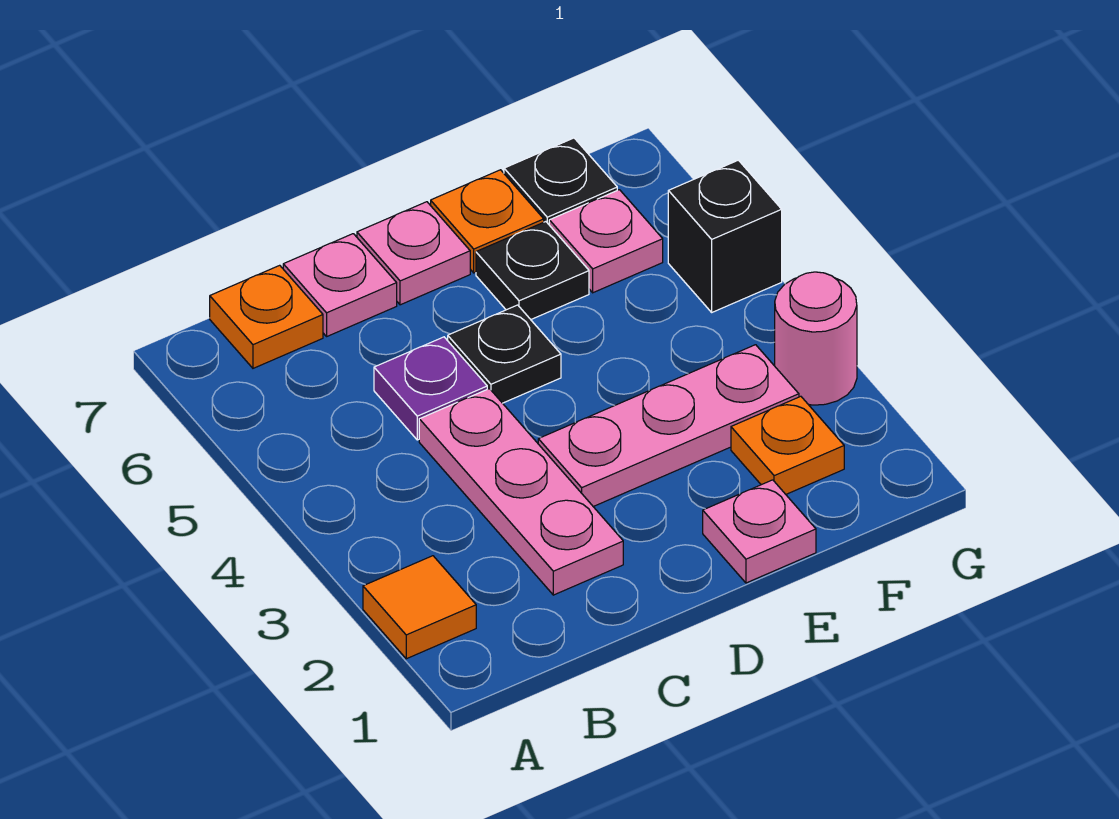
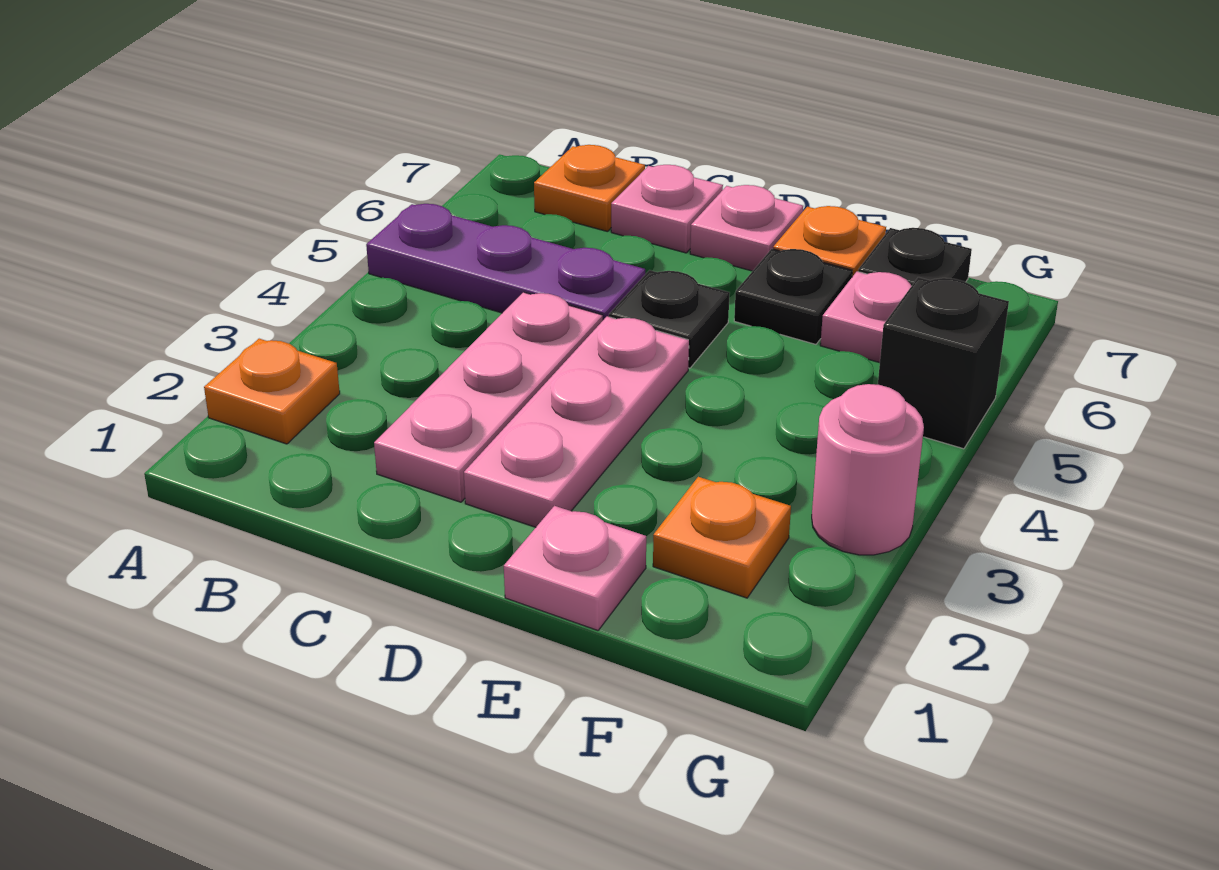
orange 1x1 tile [363,556,476,659] -> orange 1x1 plate [204,339,340,444]
purple 1x1 plate [374,337,487,440] -> purple 1x3 plate [366,204,645,320]
pink 1x3 plate [538,345,799,507] -> pink 1x3 plate turned to [464,316,689,527]

